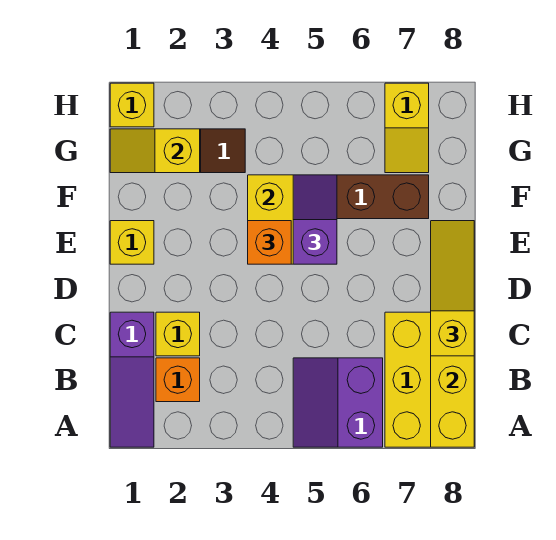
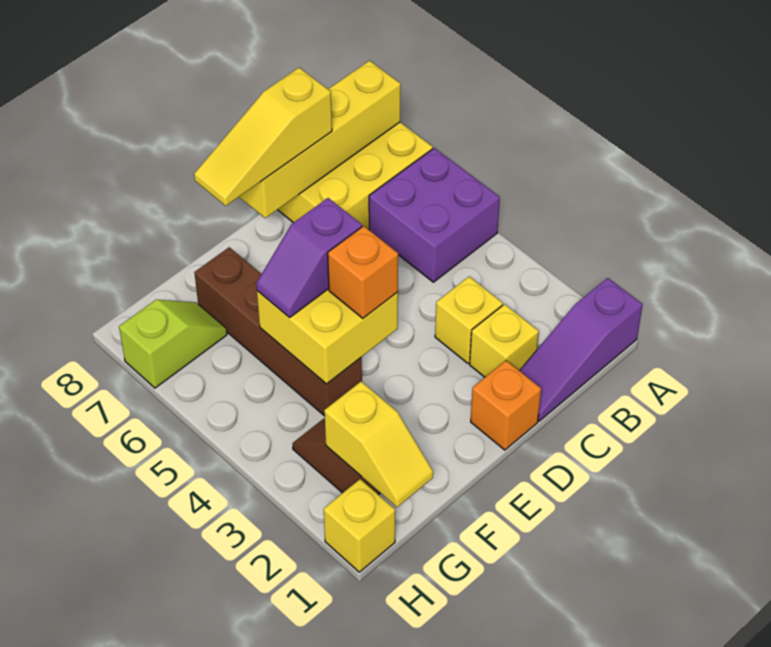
purple 1x3 slope [110,312,154,447] -> purple 1x3 slope turned to [520,278,643,421]
purple 2x2 slope [293,358,383,447] -> purple 2x2 brick [369,148,500,282]
orange 1x1 brick [156,358,200,402] -> orange 1x1 brick moved to [471,361,541,450]
yellow 1x1 brick [110,221,154,264] -> yellow 1x1 brick moved to [435,277,503,363]
yellow 1x2 slope [385,83,429,173] -> lime 1x2 slope [119,300,227,388]

